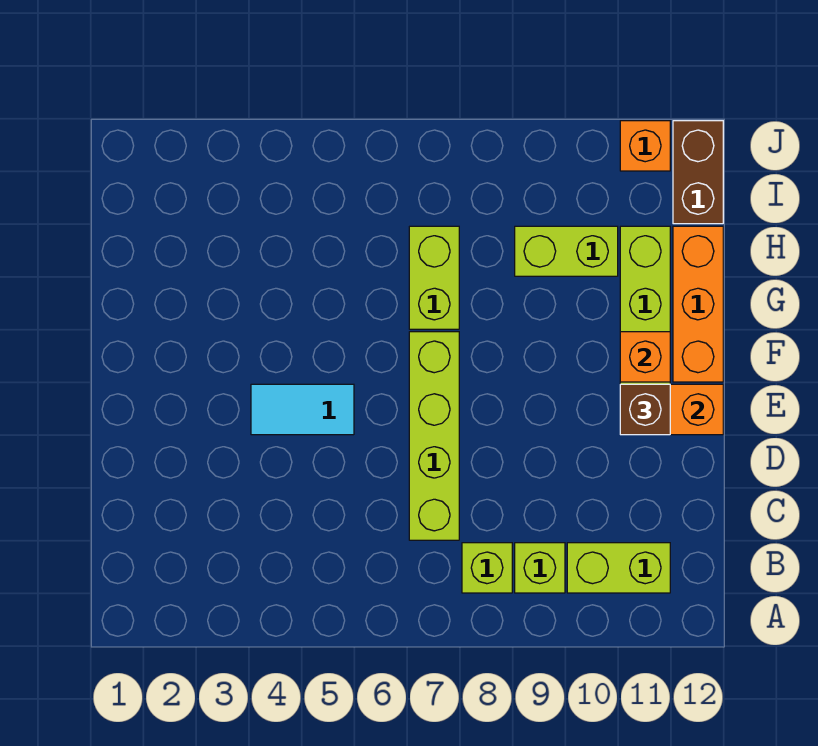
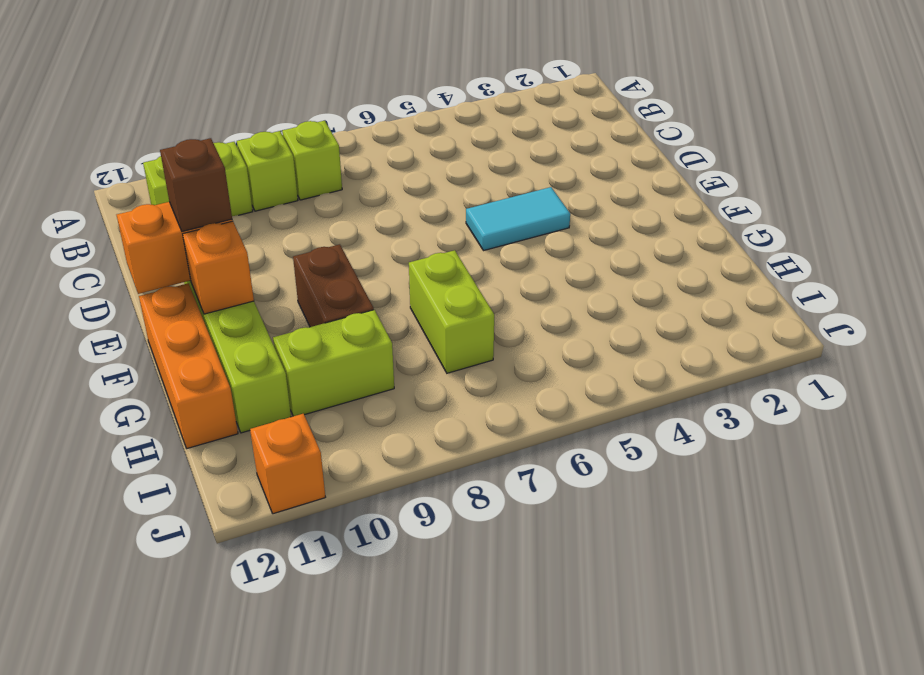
lime 1x4 brick [409,332,459,540] -> none
brown 1x2 brick [673,121,723,224] -> brown 1x2 brick moved to [293,244,374,327]

